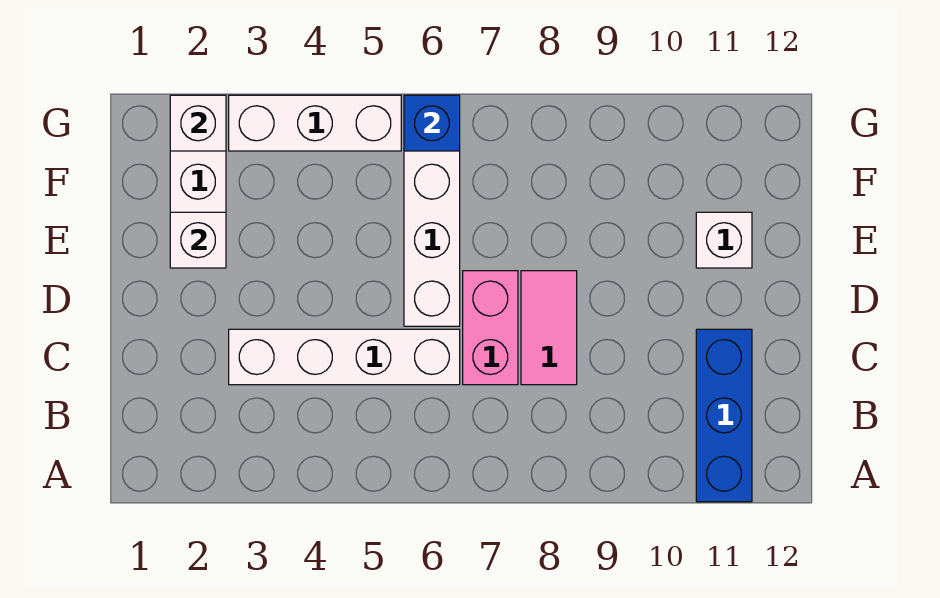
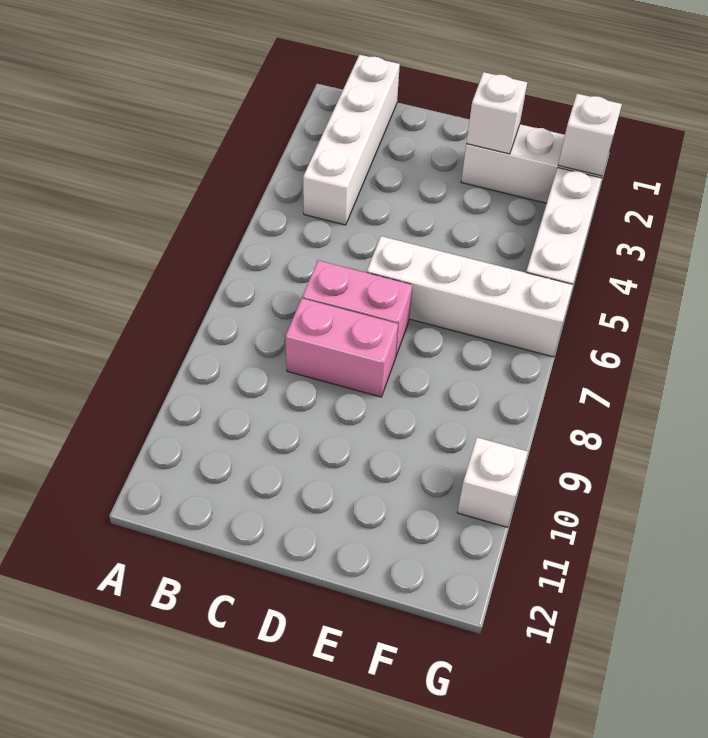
blue 1x3 brick [696,329,752,502] -> none
white 1x4 brick [229,329,460,385] -> white 1x4 brick moved to [303,55,400,225]
pink 1x2 tile [521,271,577,385] -> pink 1x2 brick [285,298,398,397]
white 1x1 brick [696,212,752,268] -> white 1x1 brick moved to [457,437,528,527]
blue 1x1 brick [404,95,460,151] -> none

